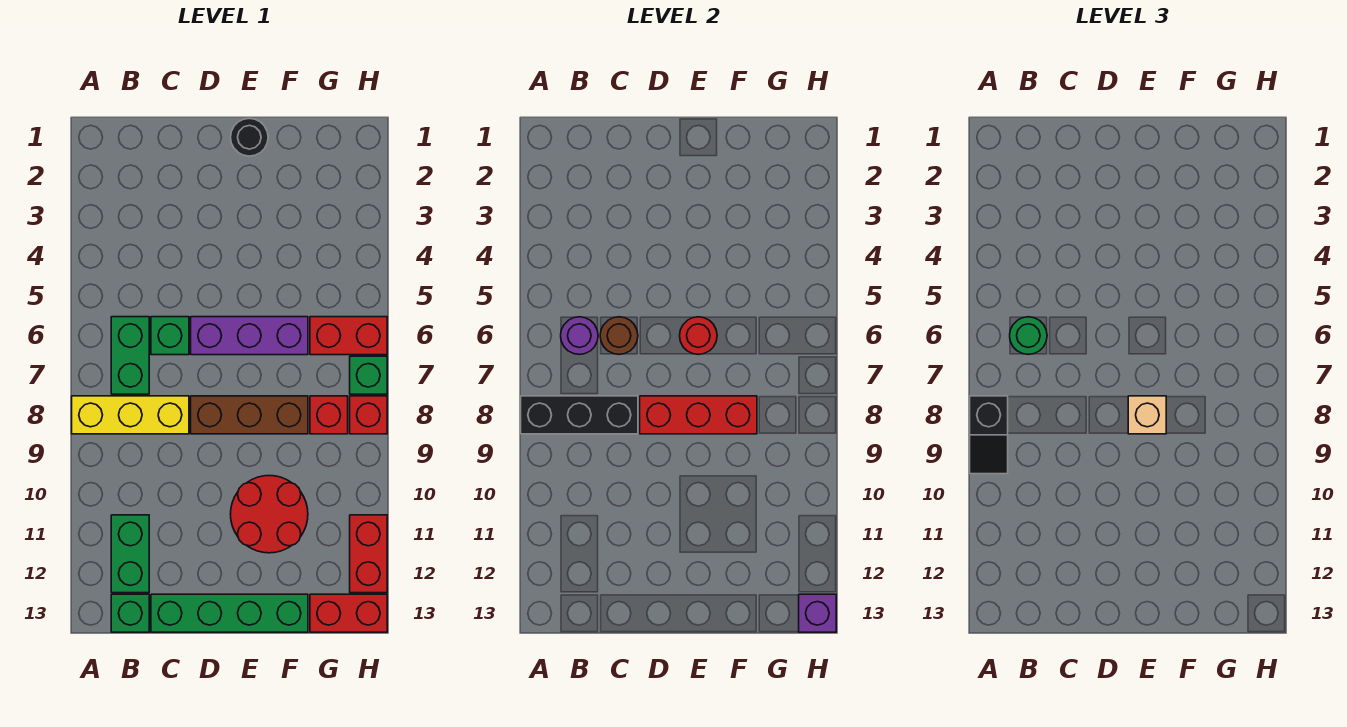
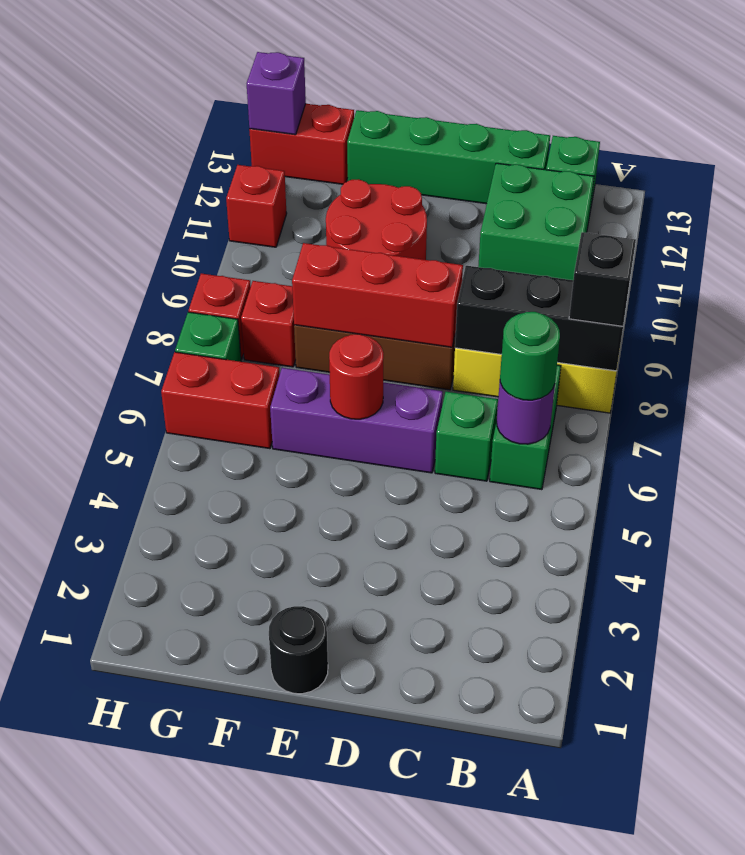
green 1x2 brick [111,515,149,593] -> green 2x2 brick [478,163,594,280]
brown 1x1 round brick [600,317,638,354] -> none
tan 1x1 brick [1128,396,1166,434] -> none
red 1x2 brick [350,515,387,593] -> red 1x1 brick [226,165,287,247]

